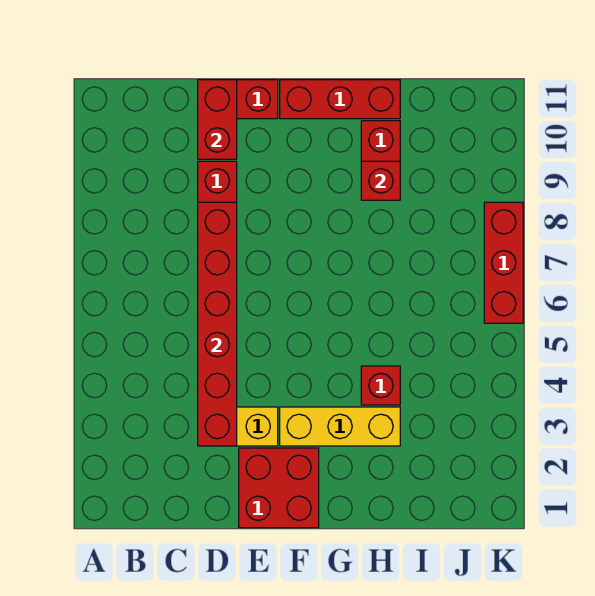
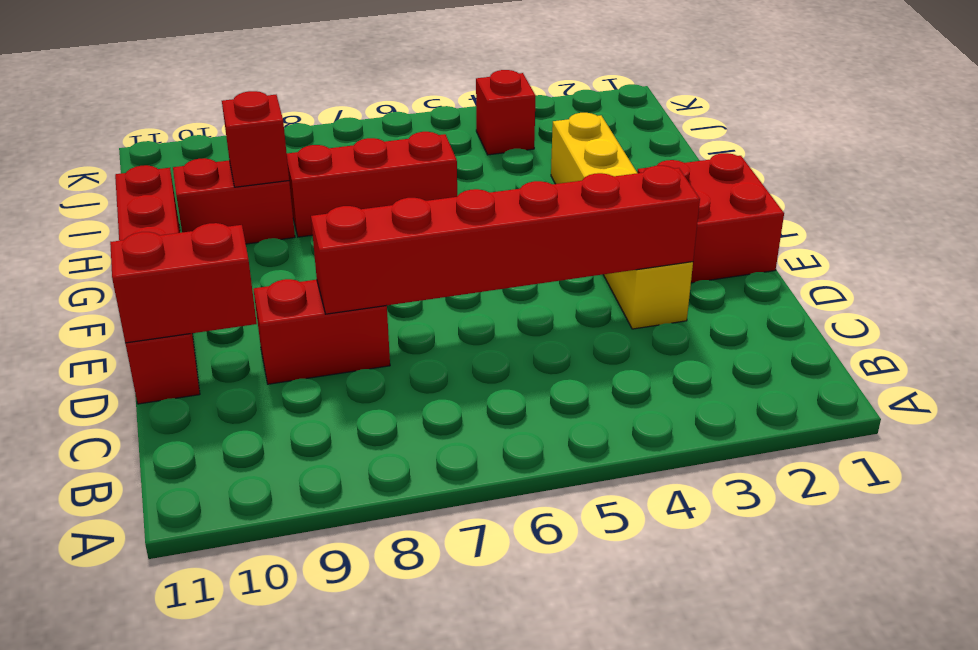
red 1x1 brick [361,366,400,405] -> red 1x1 brick moved to [476,70,536,155]
red 1x3 brick [484,202,523,323] -> red 1x3 brick moved to [287,132,457,237]

